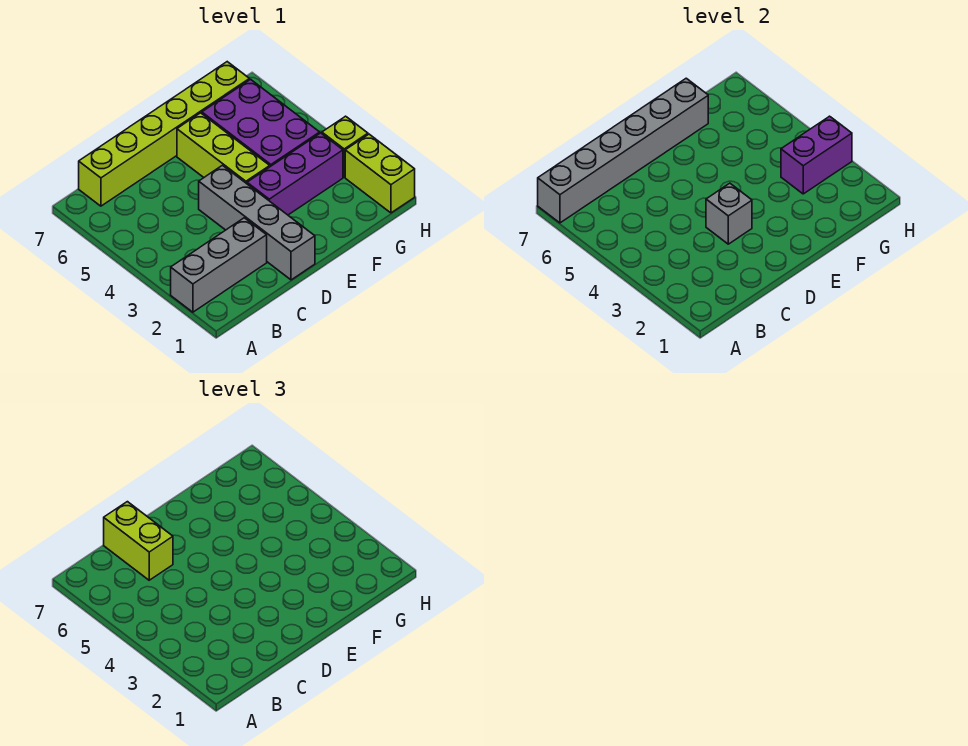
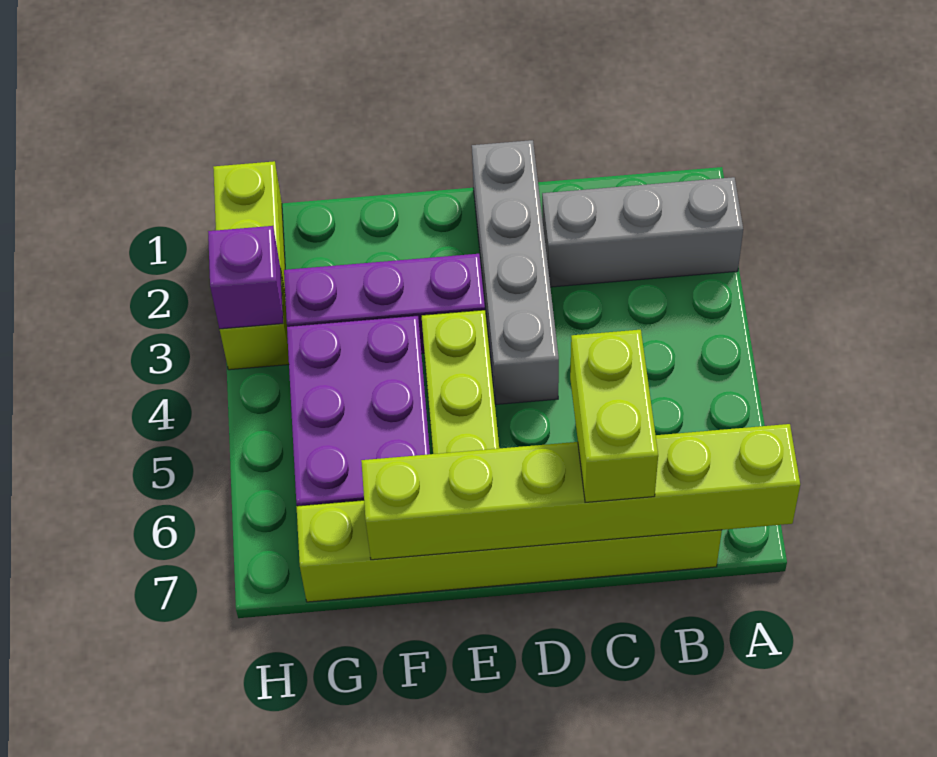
grey 1x6 brick [538,78,708,223] -> lime 1x6 brick [361,424,800,560]
grey 1x1 brick [706,183,752,244] -> none
purple 1x2 brick [781,116,852,194] -> purple 1x1 brick [208,226,283,329]

